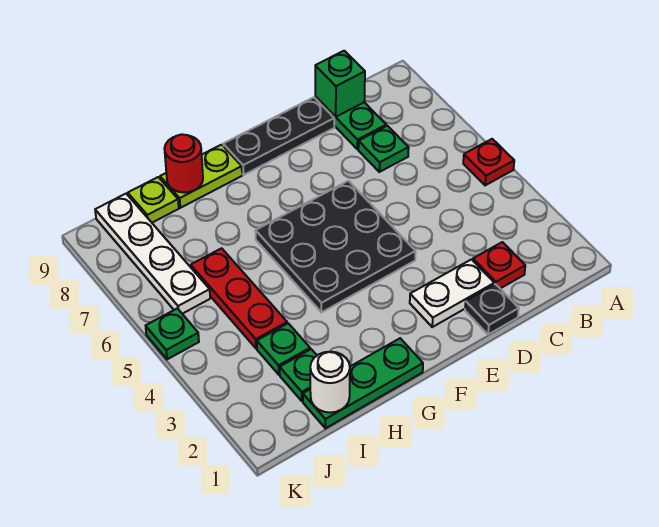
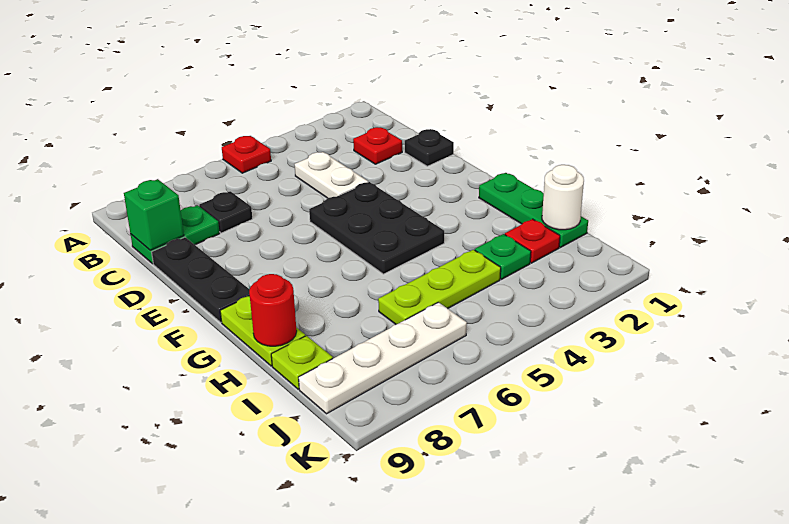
green 1x1 plate [358,126,409,172] -> black 1x1 plate [199,191,252,233]
white 1x2 plate [410,259,494,327] -> white 1x2 plate moved to [295,152,368,198]
black 3x3 plate [256,181,416,312] -> black 2x3 plate [309,182,444,274]
green 1x1 plate [280,349,317,401] -> red 1x1 plate [505,219,560,263]
red 1x3 plate [191,248,287,349] -> lime 1x3 plate [378,250,501,324]
green 1x1 plate [146,308,199,359] -> none

